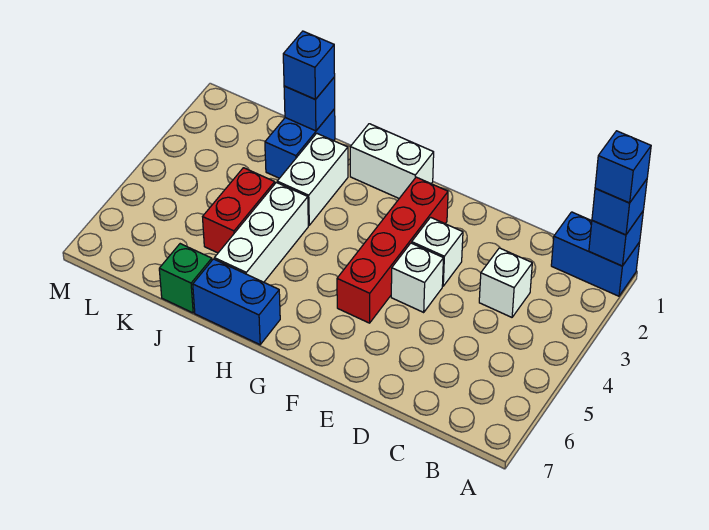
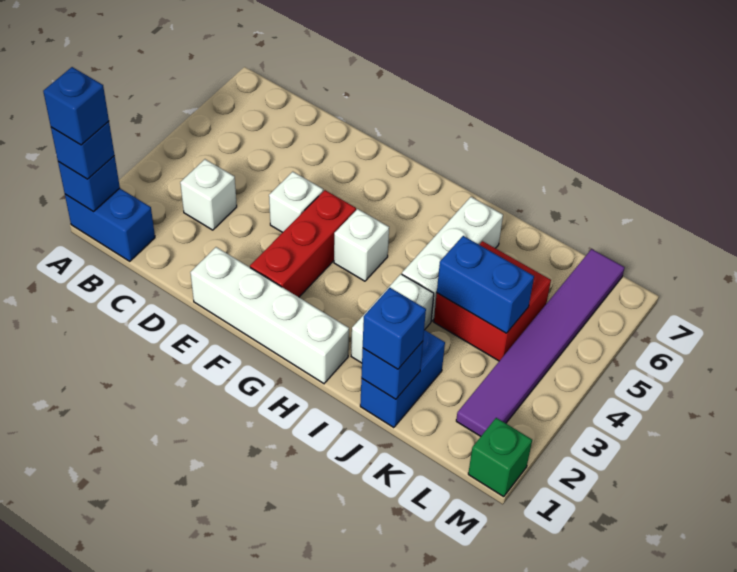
white 1x1 brick [412,217,463,286] -> white 1x1 brick moved to [334,209,389,281]
red 1x4 brick [337,177,448,323] -> red 1x3 brick [250,190,356,297]
white 1x2 brick [350,124,434,198] -> white 1x4 brick [190,247,349,383]
blue 1x2 brick [193,259,280,345] -> blue 1x2 brick moved to [437,236,534,333]
red 1x2 brick [203,168,275,253] -> red 2x2 brick [434,241,551,361]
green 1x1 brick [159,244,212,313] -> green 1x1 brick moved to [468,418,532,497]
none -> purple 1x6 tile [456,249,625,436]

